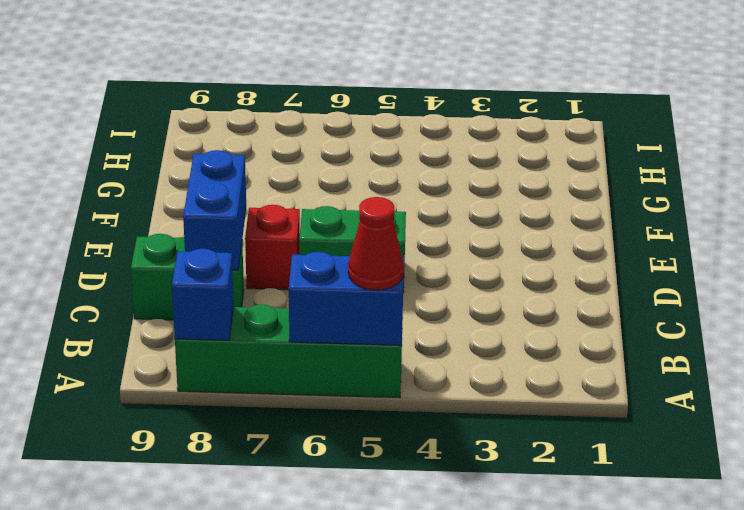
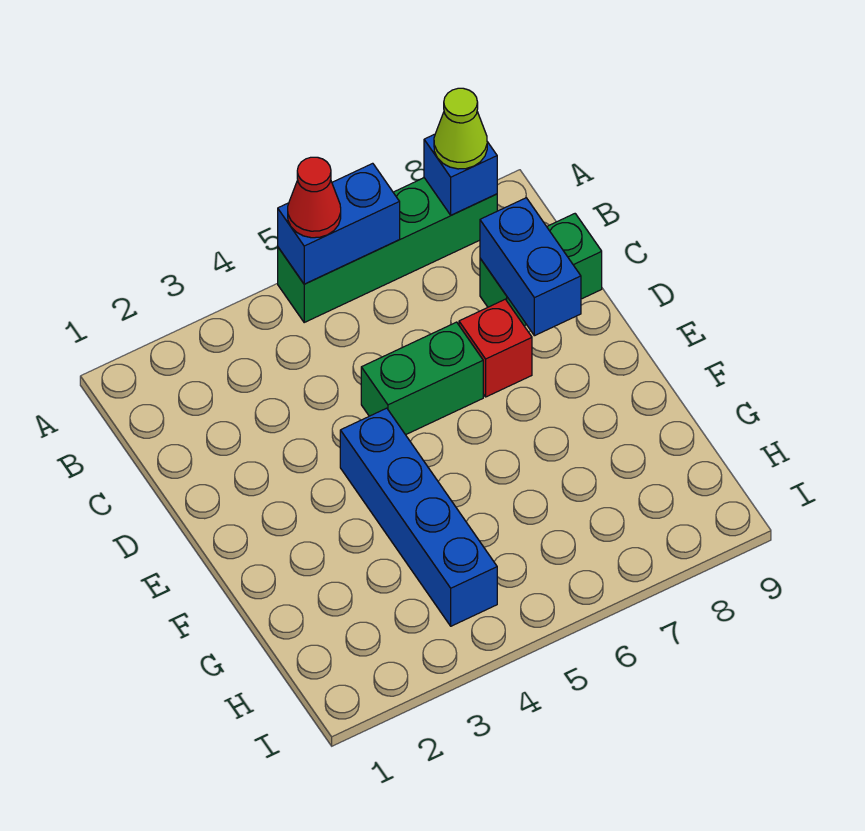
none -> lime 1x1 cone [434,88,487,169]
none -> blue 1x4 brick [340,408,497,626]

